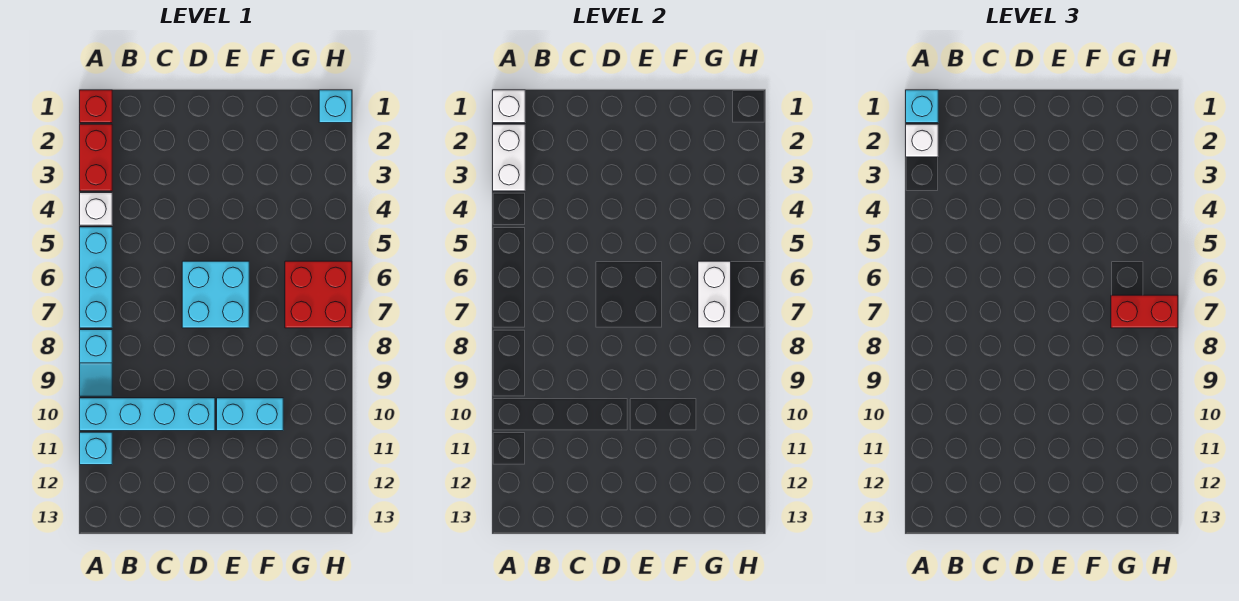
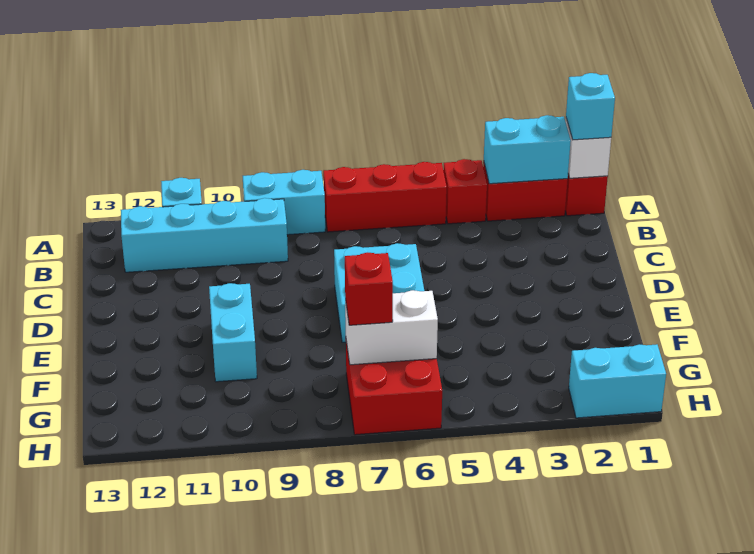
white 1x2 brick [493,124,525,191] -> cyan 1x2 brick [484,115,571,184]
white 1x1 brick [906,124,938,157] -> none
white 1x1 brick [80,193,112,225] -> red 1x1 brick [443,159,487,224]
cyan 1x3 brick [80,227,112,328] -> red 1x3 brick [323,162,447,232]
cyan 1x2 slope [80,330,112,396] -> cyan 1x2 brick [243,170,325,235]
cyan 1x4 brick [80,398,215,431] -> cyan 1x4 brick turned to [121,198,288,272]
red 1x2 brick [1111,295,1178,328] -> red 1x1 brick [345,252,393,325]
cyan 1x1 brick [319,90,352,123] -> cyan 1x2 brick [569,344,666,418]

